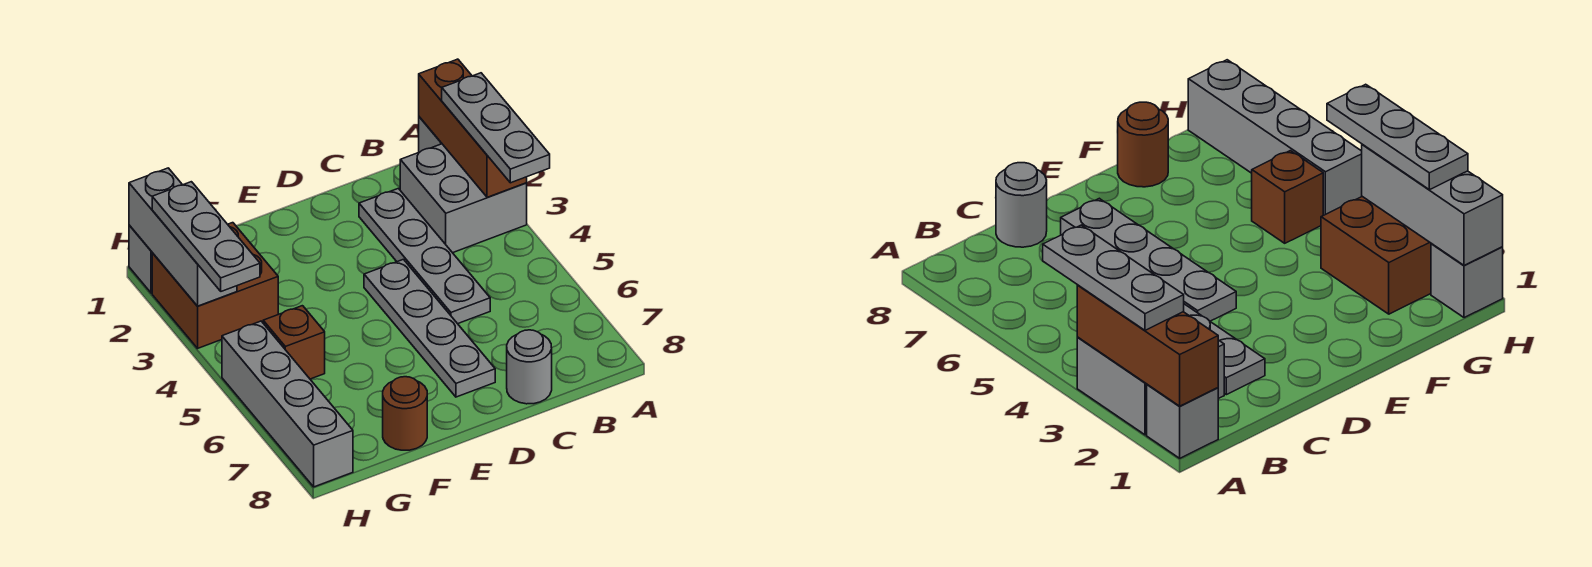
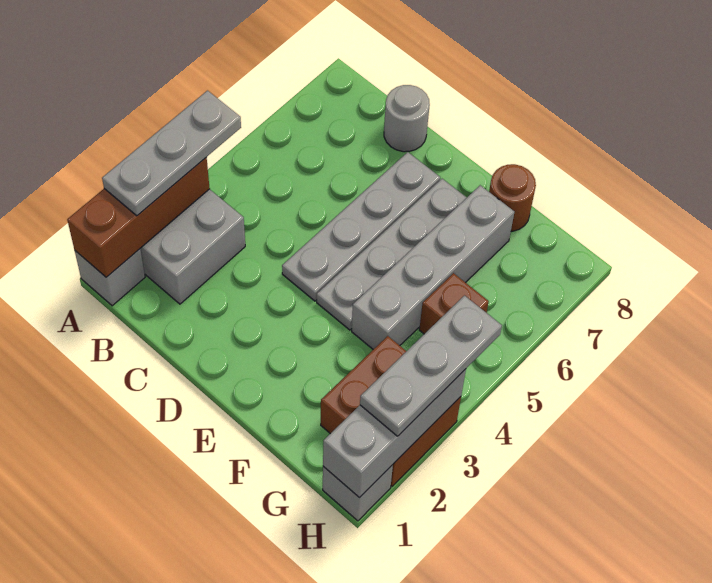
grey 1x4 plate [359,188,490,324] -> grey 1x4 plate moved to [317,179,467,330]
grey 1x4 brick [222,321,353,487] -> grey 1x4 brick moved to [352,185,514,349]

